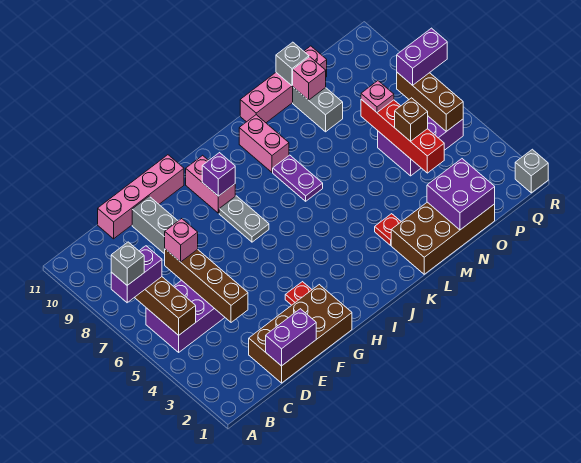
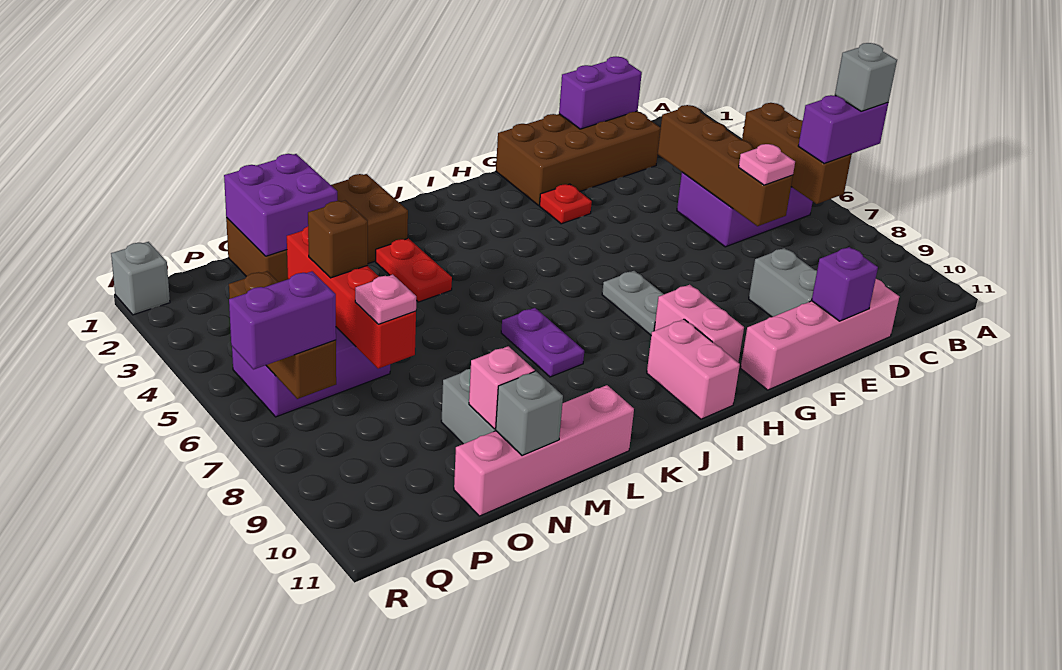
pink 1x1 brick [165,219,198,262] -> pink 1x1 plate [739,144,795,185]
purple 1x1 brick [202,153,235,196] -> purple 1x1 brick moved to [812,247,878,321]
pink 1x2 brick [239,115,289,172] -> pink 1x2 brick moved to [647,319,740,419]
red 1x1 plate [375,214,401,245] -> red 1x2 plate [376,238,452,302]

